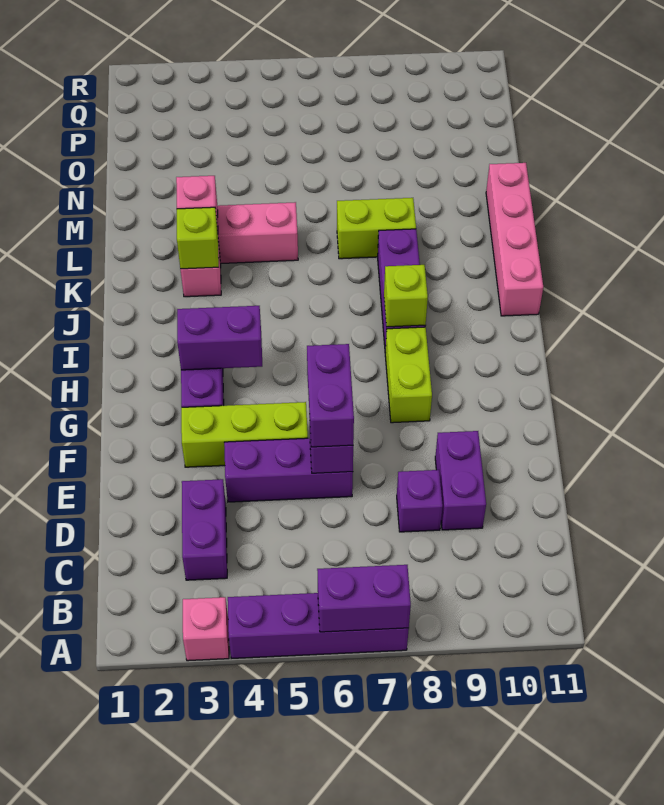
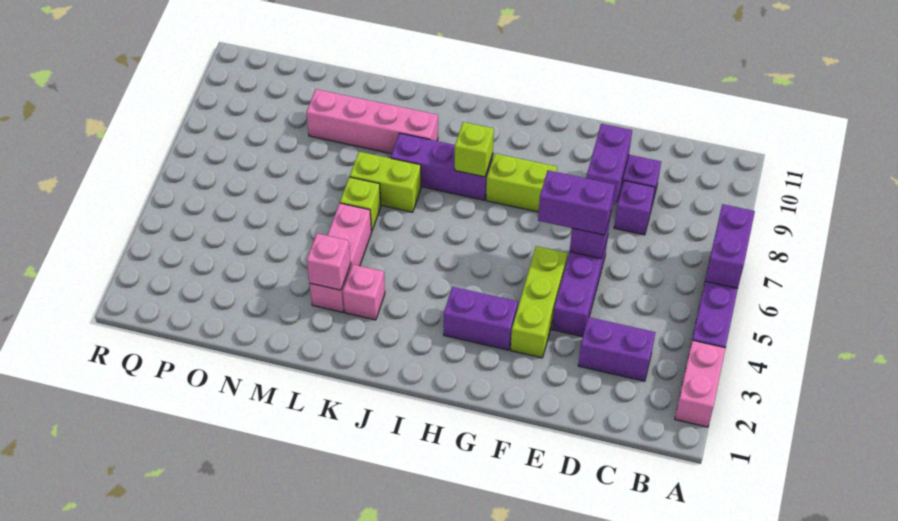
pink 1x1 brick [183,597,229,661] -> pink 1x2 brick [675,340,725,427]
purple 1x2 brick [177,306,262,370] -> purple 1x2 brick moved to [587,124,632,205]
pink 1x4 brick [486,163,543,316] -> pink 1x4 brick moved to [306,89,438,154]
lime 1x1 brick [177,207,219,269] -> lime 1x1 brick moved to [340,177,381,230]
lime 1x2 brick [337,198,416,259] -> lime 1x2 brick turned to [350,152,421,212]

